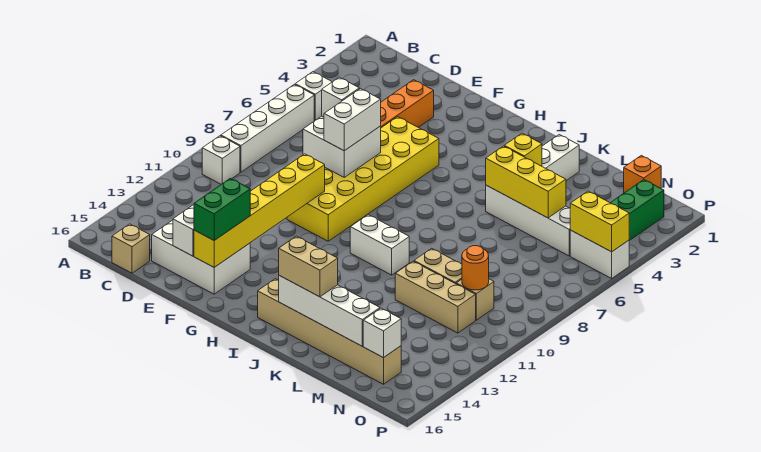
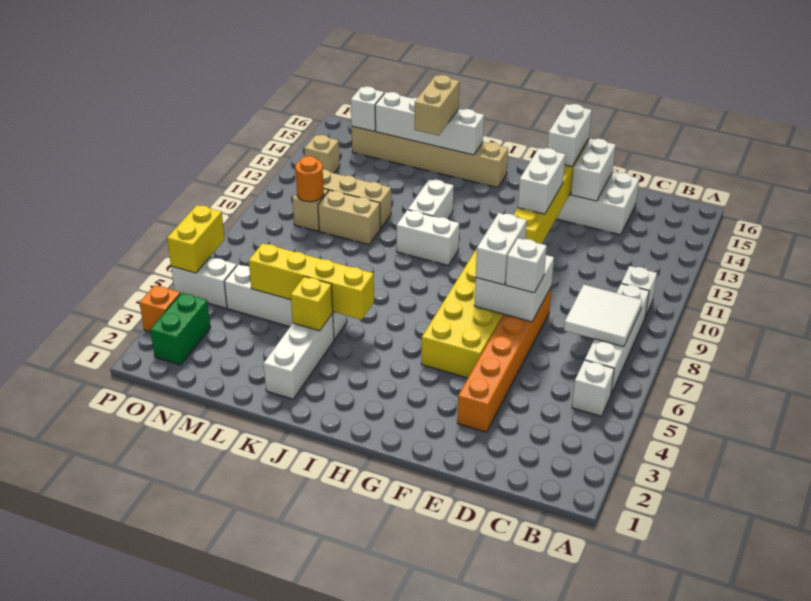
none -> white 2x2 tile [564,285,642,347]
tan 1x1 brick [112,224,150,273] -> tan 1x1 brick moved to [304,135,340,173]
none -> white 1x2 brick [518,148,566,214]
green 1x2 brick [194,178,250,240] -> white 1x2 brick [547,104,592,167]
none -> white 1x2 brick [408,179,454,219]
tan 1x2 brick [279,236,338,297] -> tan 1x2 brick turned to [415,75,460,135]
yellow 1x3 brick [486,146,566,218] -> yellow 1x4 brick [249,243,374,320]
orange 1x1 brick [624,155,661,193] -> orange 1x1 brick moved to [140,285,180,332]
yellow 1x2 brick [570,191,629,252] -> yellow 1x2 brick turned to [167,205,225,273]

